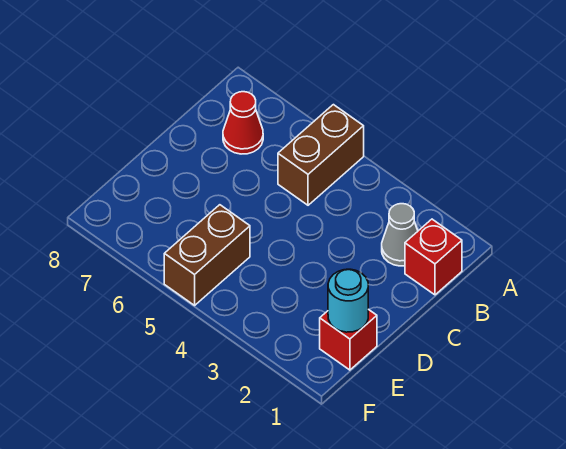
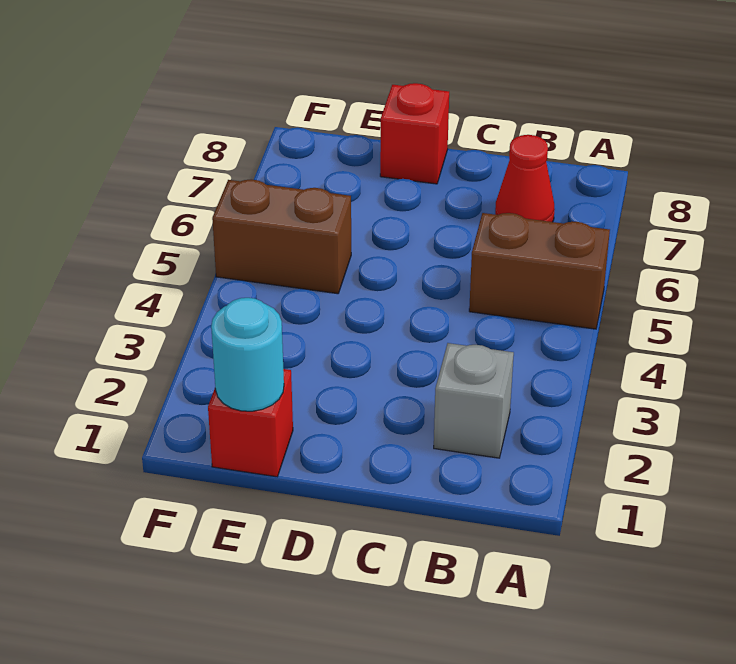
red 1x1 brick [405,219,462,295] -> red 1x1 brick moved to [380,83,449,184]
grey 1x1 cone [382,204,418,266] -> grey 1x1 brick [434,343,514,458]

